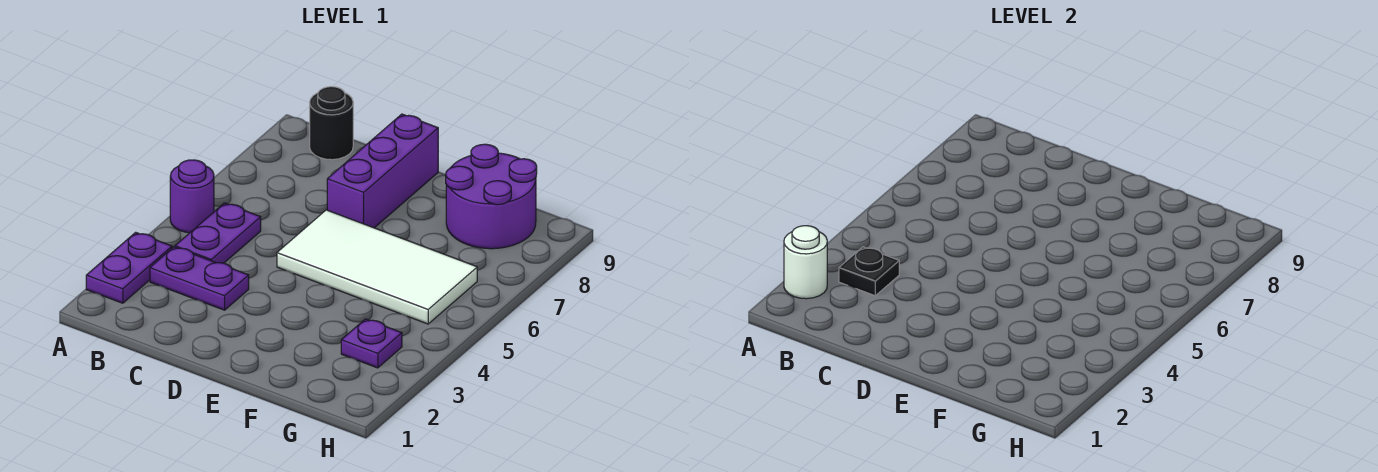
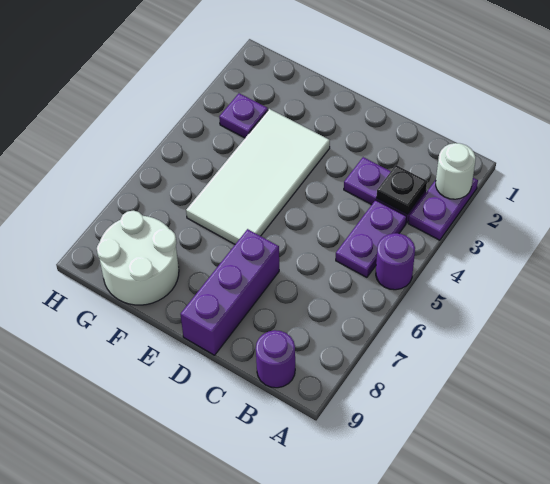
black 1x1 round brick [310,87,353,160] -> purple 1x1 round brick [256,330,295,388]
white 2x4 tile [277,210,477,324] -> white 2x4 tile turned to [186,109,330,244]
purple 2x2 round brick [446,144,537,249] -> white 2x2 round brick [97,211,179,305]

